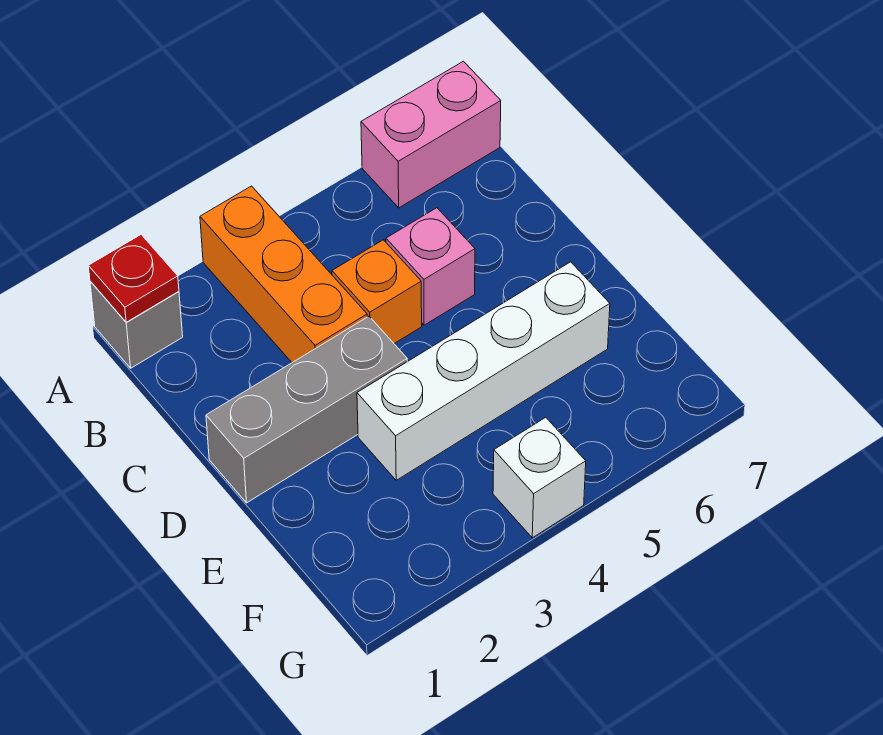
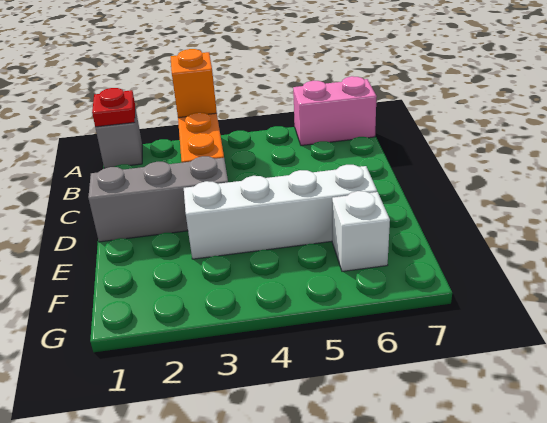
orange 1x1 brick [332,240,422,344] -> orange 1x1 brick moved to [171,49,217,118]
pink 1x1 brick [386,208,475,325] -> none
white 1x1 brick [493,417,586,538] -> white 1x1 brick moved to [332,191,390,271]

